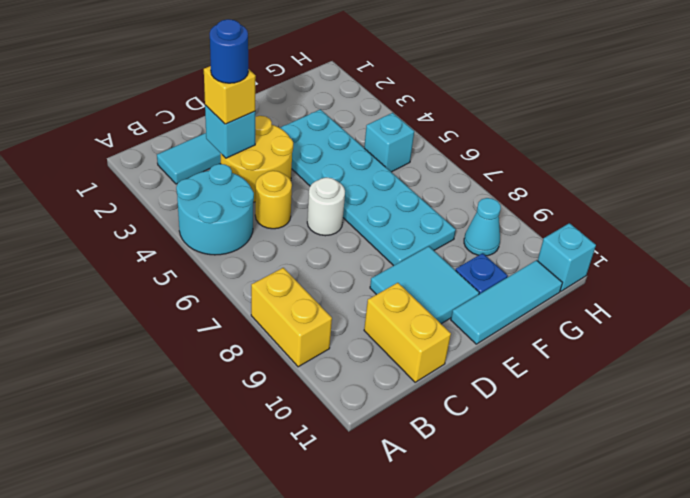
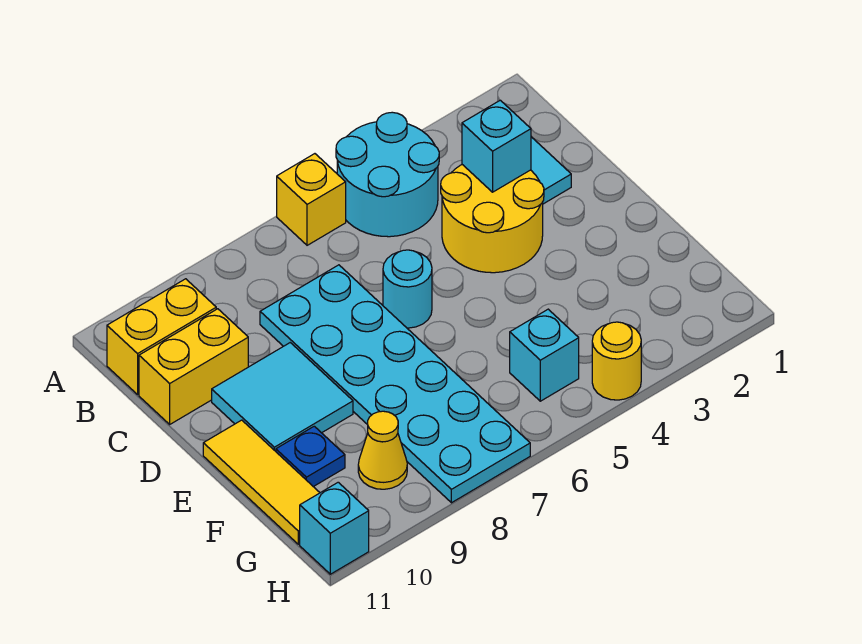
yellow 1x2 brick [251,268,332,367] -> yellow 1x2 brick moved to [107,279,216,394]
yellow 1x1 brick [204,66,256,124] -> yellow 1x1 brick moved to [277,154,346,245]
blue 1x1 round brick [210,19,248,83] -> none
yellow 1x1 round brick [255,171,292,229] -> yellow 1x1 round brick moved to [592,322,641,400]
white 1x1 round brick [307,177,345,236] -> cyan 1x1 round brick [383,250,432,328]
cyan 2x6 plate [280,109,456,266] -> cyan 2x6 plate turned to [260,265,530,503]
cyan 1x3 tile [451,260,562,344] -> yellow 1x3 tile [203,420,320,544]
cyan 1x1 cone [464,198,501,256] -> yellow 1x1 cone [358,411,407,489]

